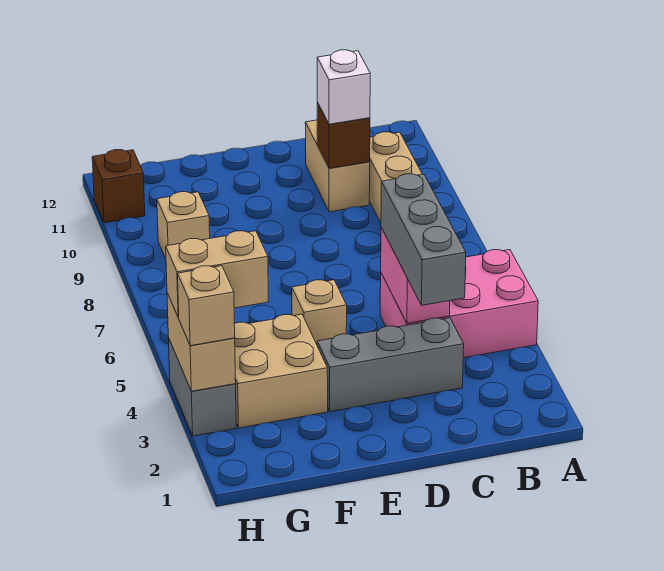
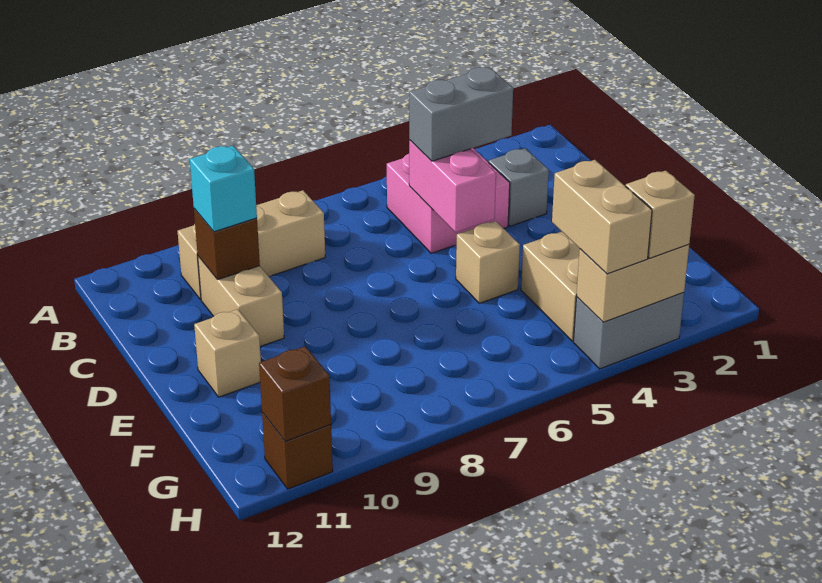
pink 2x3 brick [380,250,538,358] -> pink 2x2 brick [387,148,510,253]
grey 1x3 brick [317,318,464,412] -> grey 1x1 brick [489,148,549,226]
grey 1x3 brick [381,174,466,305] -> grey 1x2 brick [409,67,513,161]
pink 1x2 brick [381,228,450,323] -> pink 1x2 brick turned to [409,140,496,232]
tan 1x2 brick [305,120,370,212] -> tan 1x2 brick turned to [198,256,284,347]
white 1x1 brick [317,50,370,124] -> cyan 1x1 brick [190,146,257,232]
tan 1x1 brick [157,192,210,259] -> tan 1x1 brick moved to [194,309,261,397]
none -> brown 1x1 brick [259,346,331,441]

